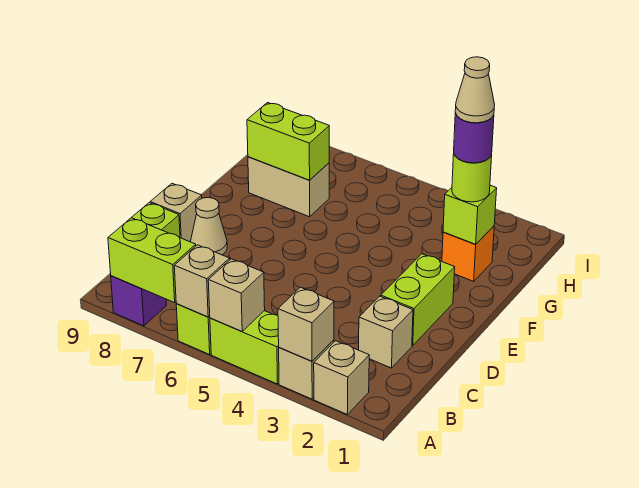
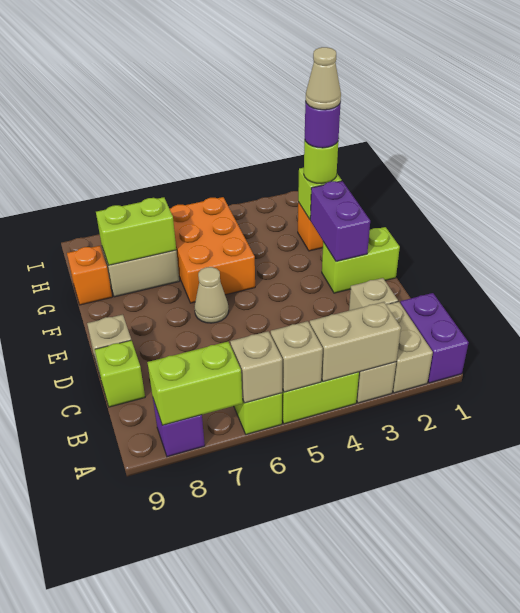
none -> purple 1x2 brick [400,293,469,383]
tan 1x1 brick [314,341,369,414] -> tan 1x2 brick [386,302,433,393]
tan 1x1 brick [278,287,334,361] -> tan 1x2 brick [310,302,401,382]
lime 1x2 brick [381,254,455,346] -> lime 1x2 brick turned to [322,227,400,293]
tan 1x1 cone [190,197,227,255] -> tan 1x1 cone moved to [194,267,229,323]
none -> purple 1x2 brick [310,181,370,262]
none -> orange 2x3 brick [170,197,255,303]
none -> orange 1x1 brick [67,246,112,305]

